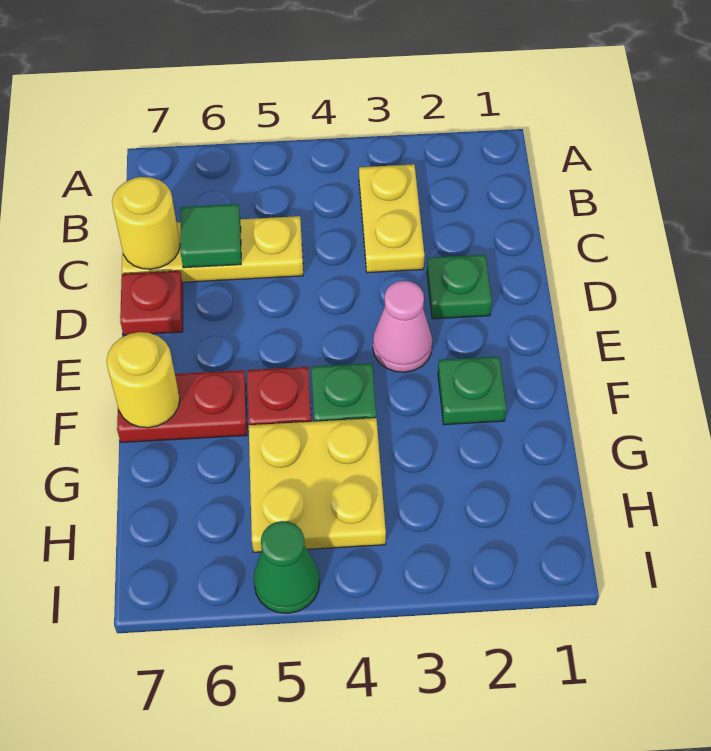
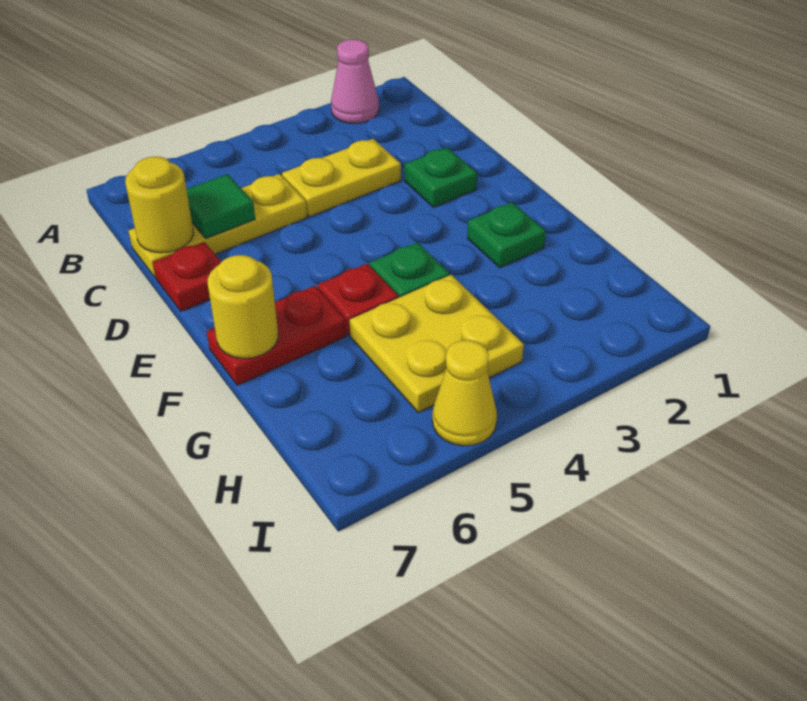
yellow 1x2 plate [359,164,425,273] -> yellow 1x2 plate turned to [282,139,401,217]
pink 1x1 cone [373,281,432,372] -> pink 1x1 cone moved to [331,39,379,124]
green 1x1 cone [253,521,320,613] -> yellow 1x1 cone [432,340,497,446]

